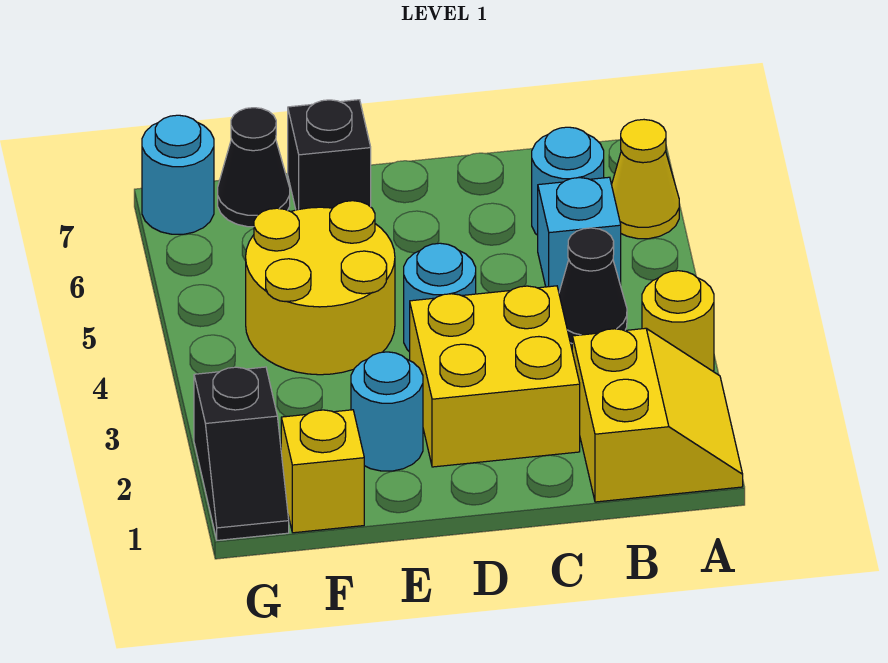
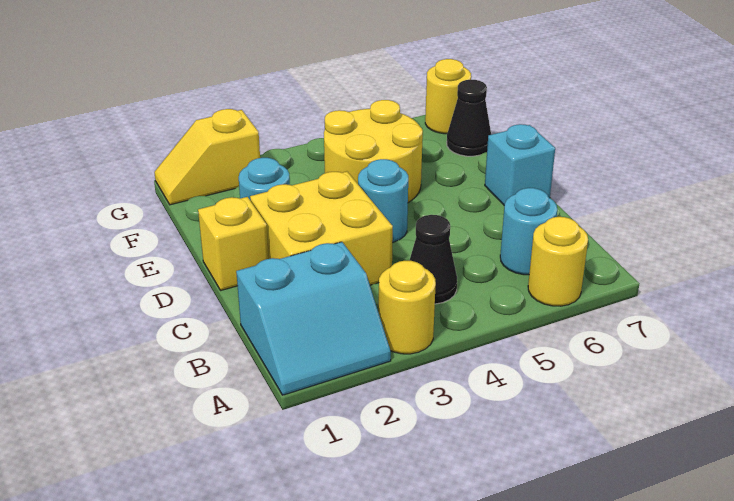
yellow 2x2 slope [572,328,743,502] -> cyan 2x2 slope [236,242,391,395]
yellow 1x1 cone [612,120,679,239] -> yellow 1x1 round brick [528,217,588,306]
cyan 1x1 brick [538,177,621,292] -> cyan 1x1 brick moved to [485,124,555,206]
black 1x1 brick [288,100,371,210] -> none
yellow 1x1 brick [281,410,364,533] -> yellow 1x1 brick moved to [198,197,269,290]
black 1x2 slope [194,367,289,540] -> yellow 1x2 slope [154,109,260,205]
cyan 1x1 round brick [142,115,214,234] -> yellow 1x1 round brick [425,59,471,134]

